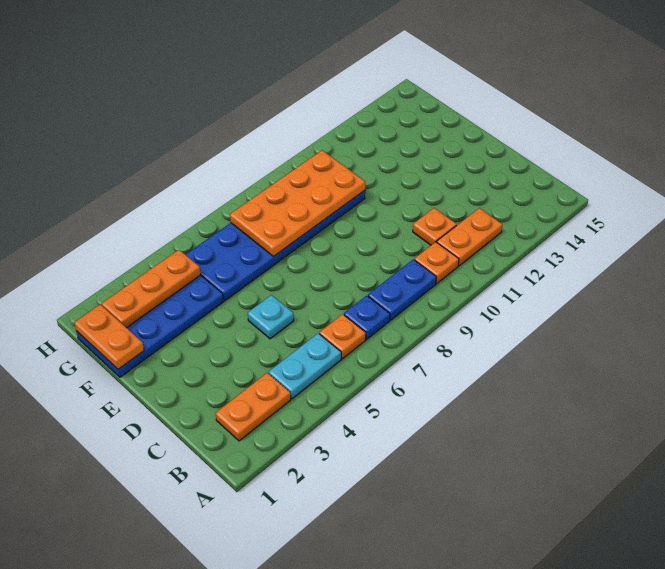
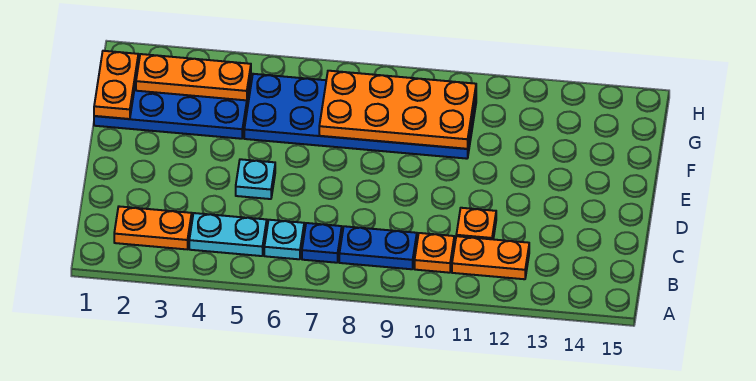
orange 1x1 plate [319,314,366,359] -> cyan 1x1 plate [264,220,304,259]

